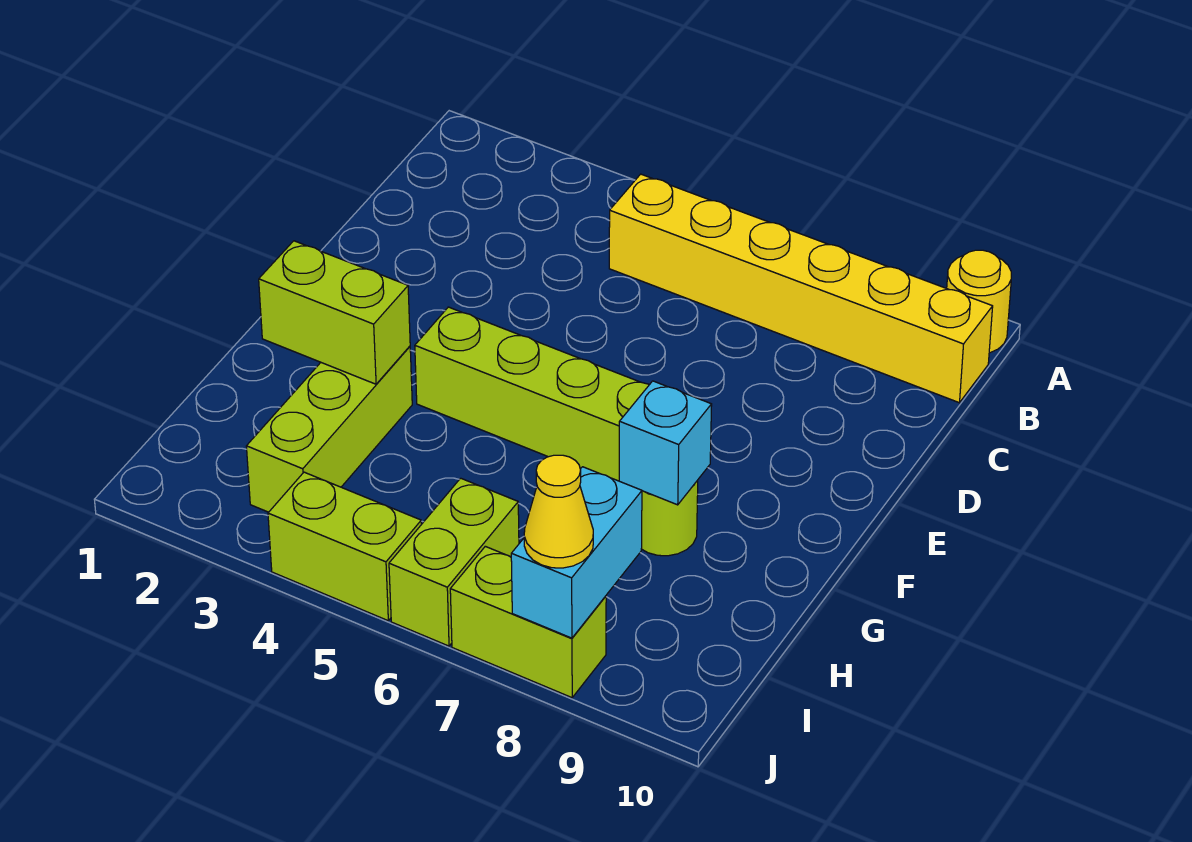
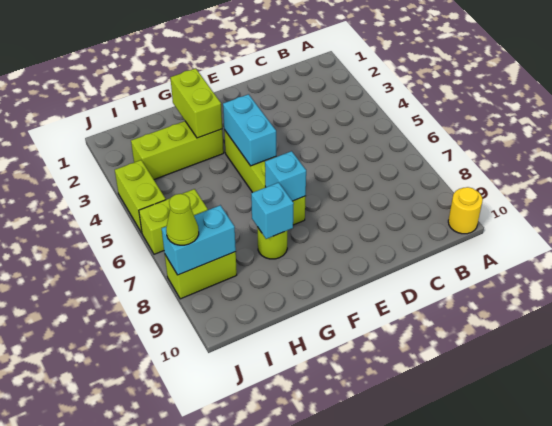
yellow 1x6 brick [609,174,993,403] -> none
none -> cyan 1x2 brick [223,94,276,166]
none -> cyan 1x1 brick [265,151,306,201]
lime 1x2 brick [450,546,606,698] -> lime 1x2 brick turned to [165,252,237,299]
yellow 1x1 cone [524,455,593,568] -> lime 1x1 cone [166,194,199,245]

